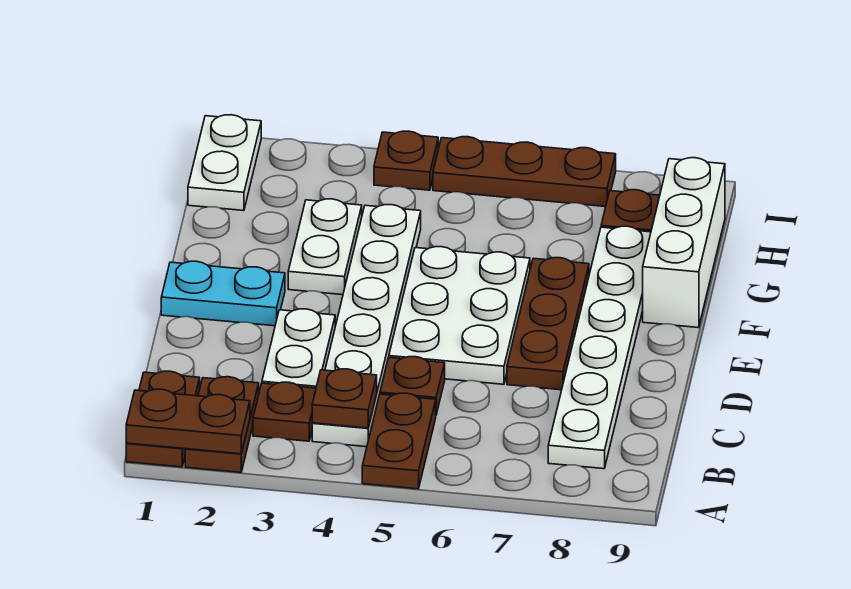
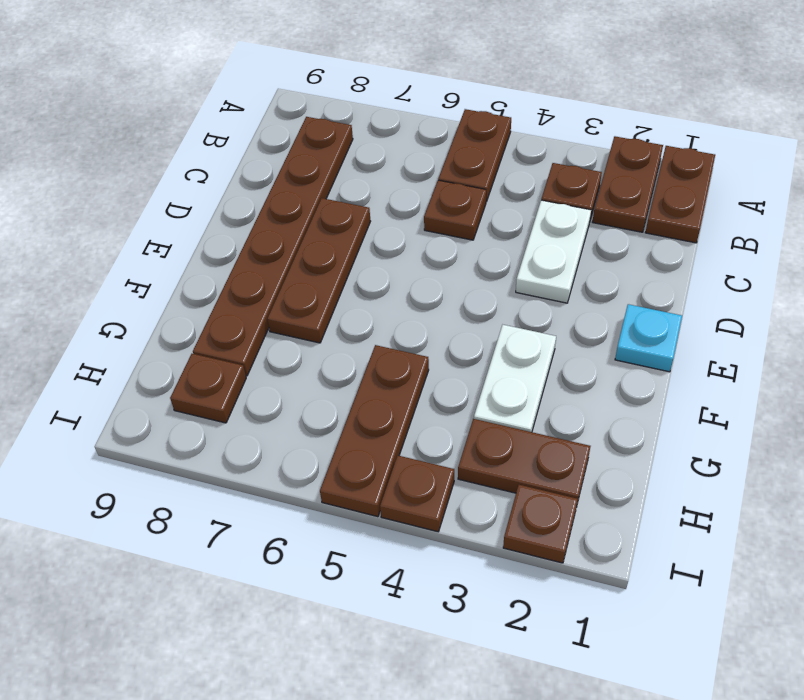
brown 1x2 plate [126,389,250,454] -> brown 1x2 plate moved to [458,419,590,503]
white 1x6 plate [312,205,421,447] -> none
brown 1x1 plate [312,369,377,428] -> brown 1x1 plate moved to [503,485,578,563]
white 1x6 plate [548,226,651,469] -> brown 1x6 plate [193,117,353,376]
white 2x3 plate [389,247,530,384] -> none
cyan 1x2 plate [161,261,285,326] -> cyan 1x1 plate [615,304,682,372]
white 1x3 brick [643,158,725,328] -> none
white 1x2 plate [188,115,261,211] -> none
brown 1x3 plate [433,137,616,207] -> brown 1x3 plate turned to [320,345,429,517]

